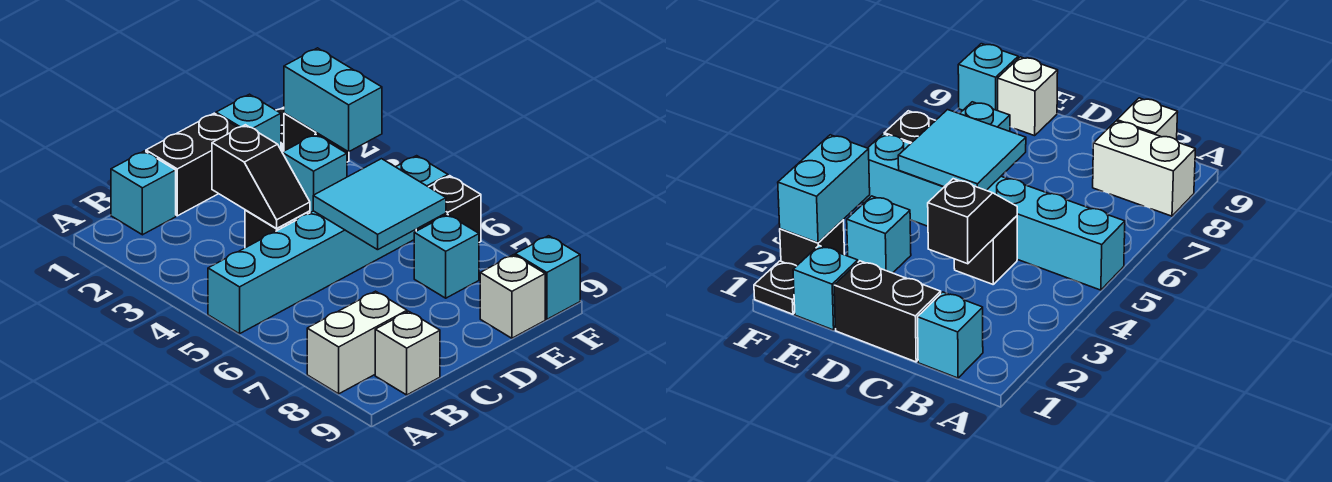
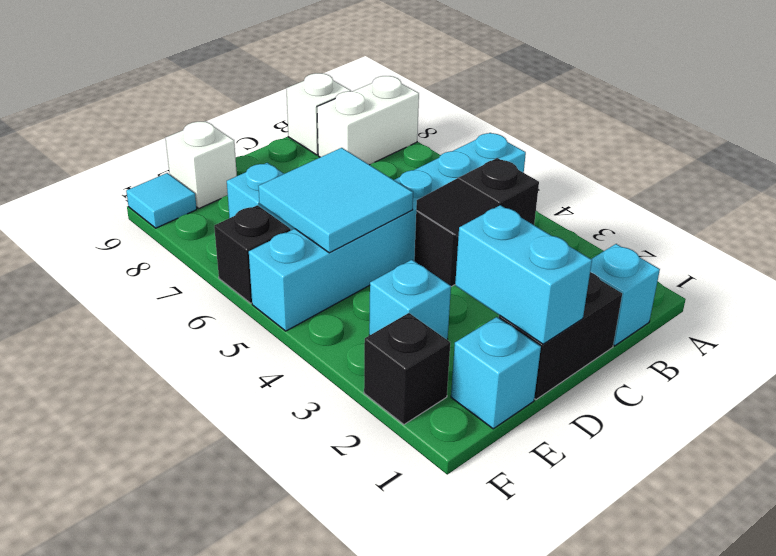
black 1x1 plate [754,261,796,314] -> none
cyan 1x2 brick [284,48,382,152] -> cyan 1x2 brick moved to [455,205,592,344]
cyan 1x1 brick [515,236,580,319] -> cyan 1x1 tile [126,173,197,228]

